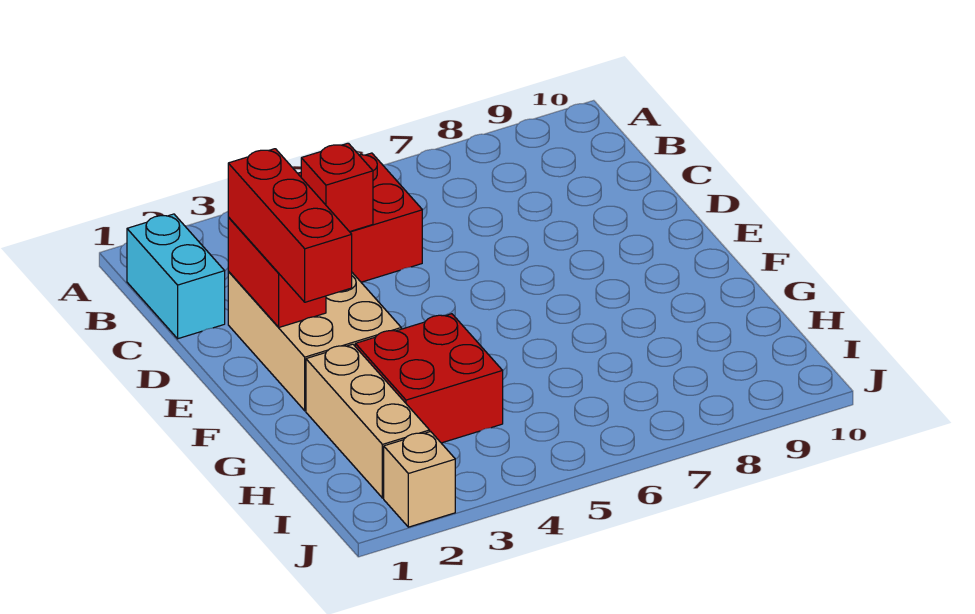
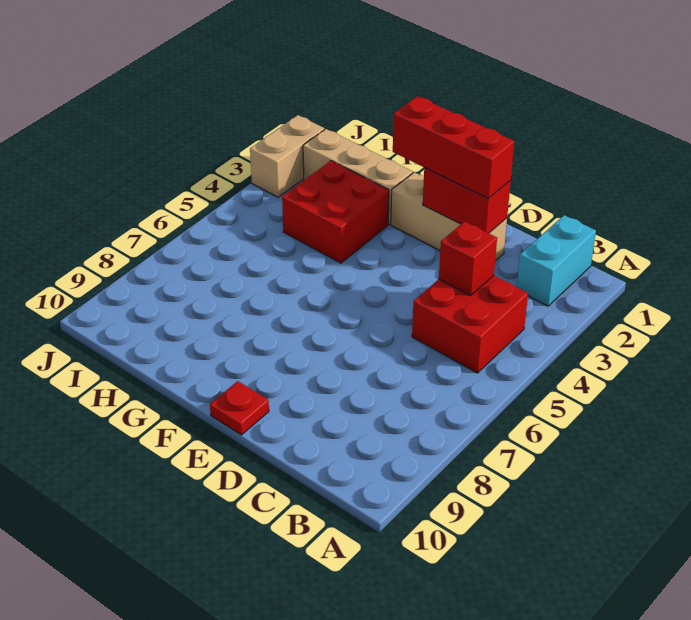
cyan 1x2 brick [127,214,225,339] -> cyan 1x2 brick turned to [517,215,596,306]
tan 2x3 brick [228,272,401,411] -> tan 1x3 brick [391,172,507,261]
none -> red 1x1 plate [210,381,269,435]
tan 1x1 brick [384,432,455,527] -> tan 1x2 brick [250,115,325,197]

